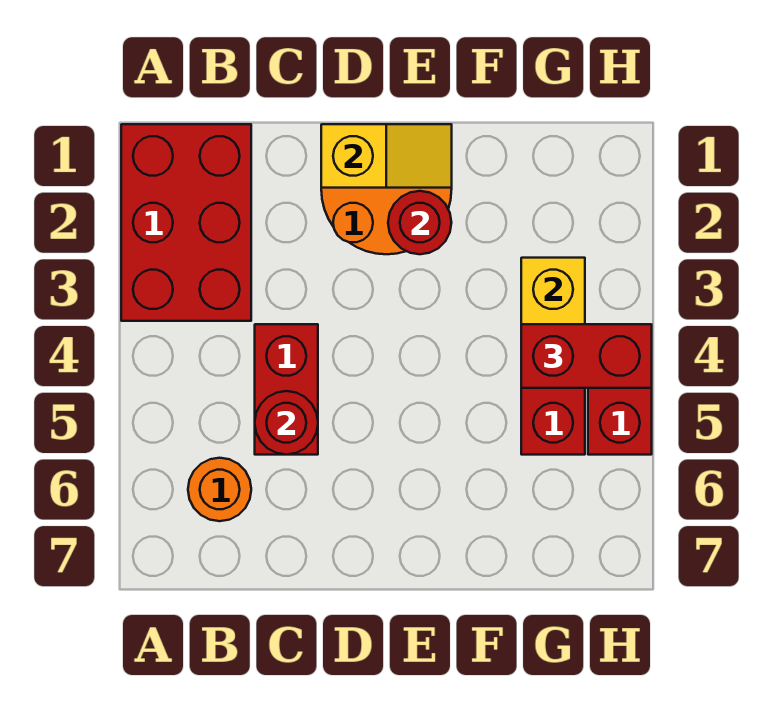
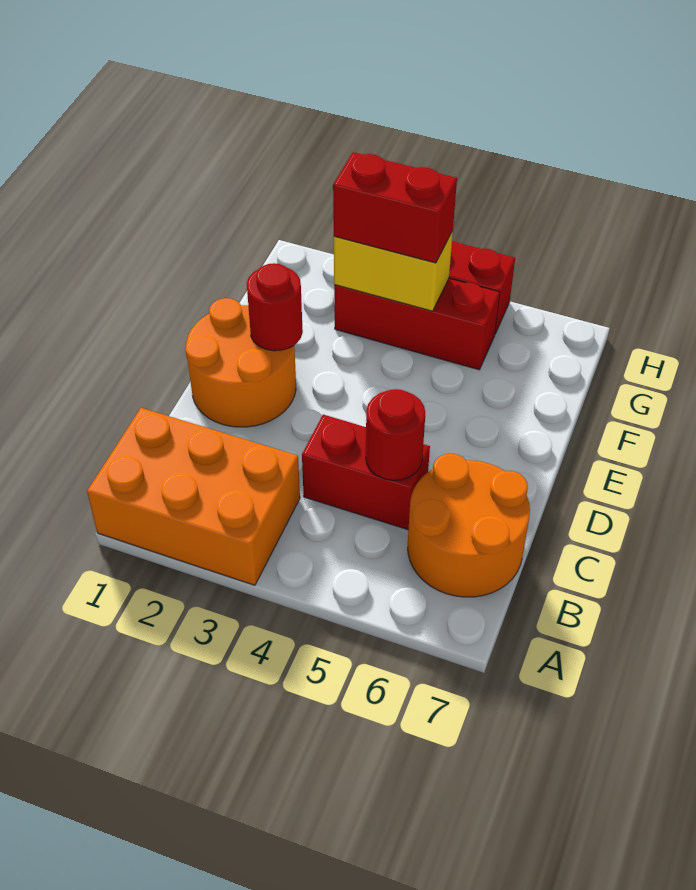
red 2x3 brick [121,124,251,321] -> orange 2x3 brick [87,408,300,585]
orange 1x1 round brick [188,458,251,521] -> orange 2x2 round brick [408,454,530,597]
yellow 1x2 slope [321,124,452,188] -> none
red 1x2 brick [521,324,652,388] -> red 1x2 brick turned to [333,152,457,263]

